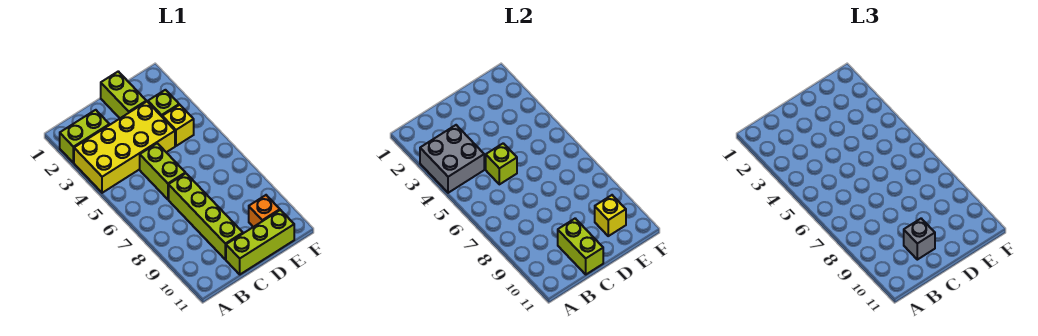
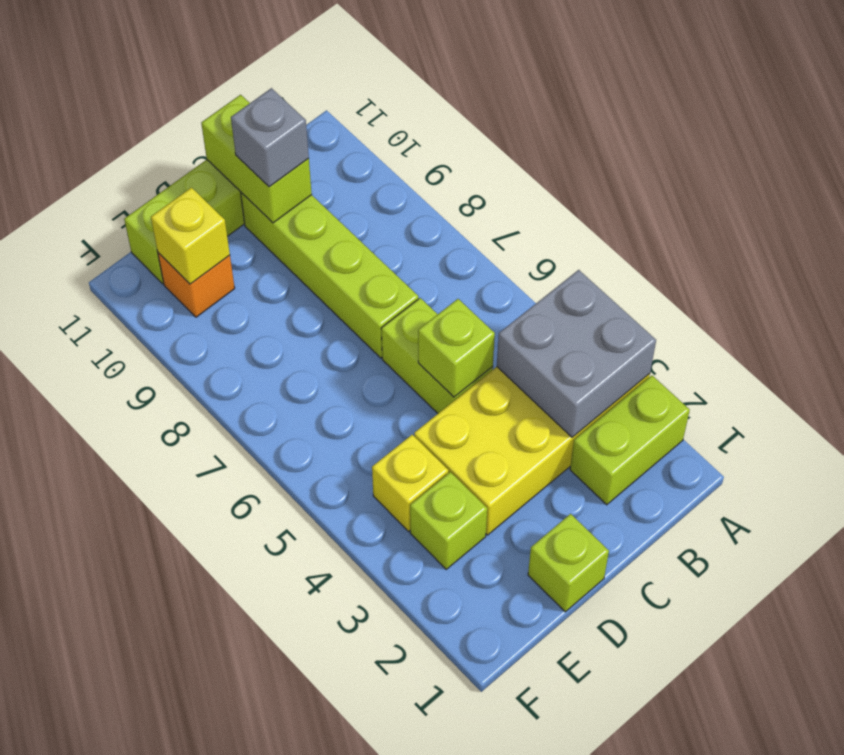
lime 1x2 brick [101,71,146,118] -> lime 1x1 brick [528,514,609,612]

